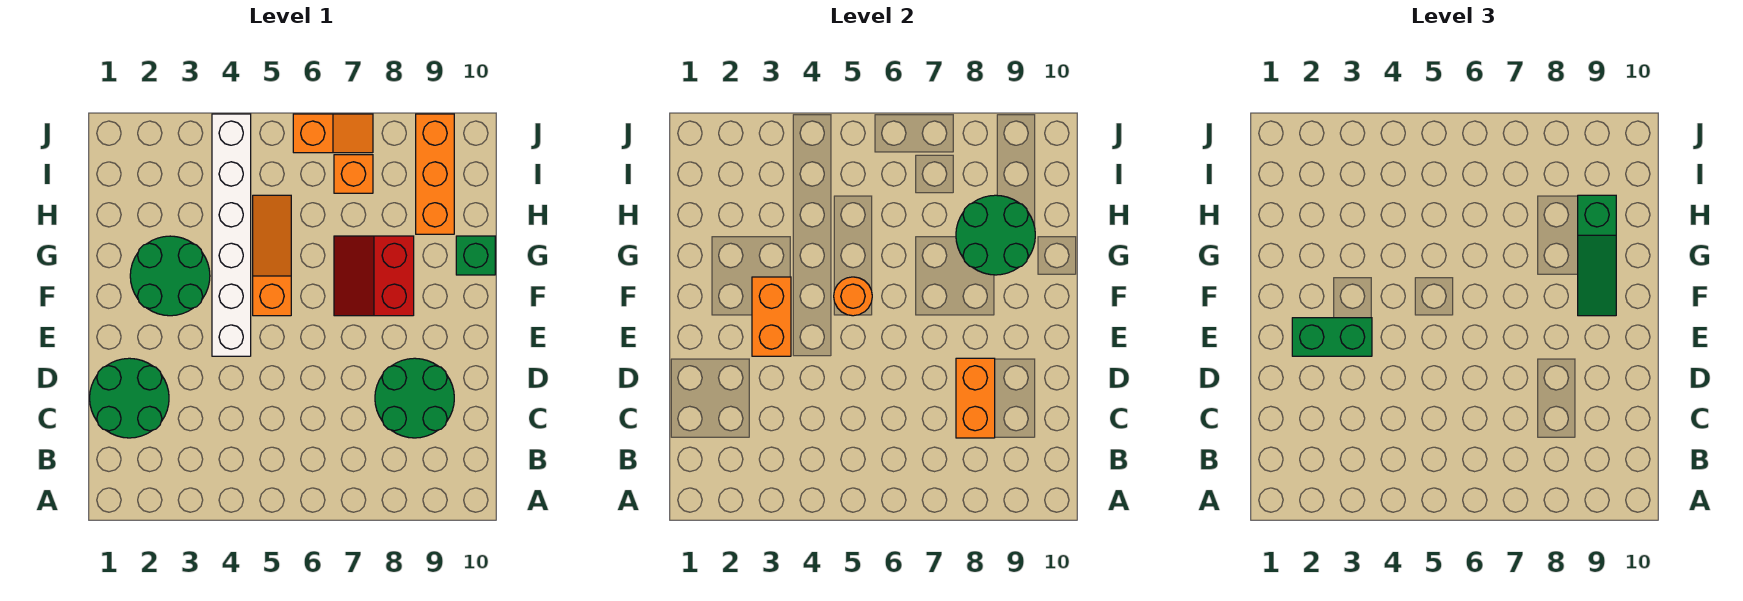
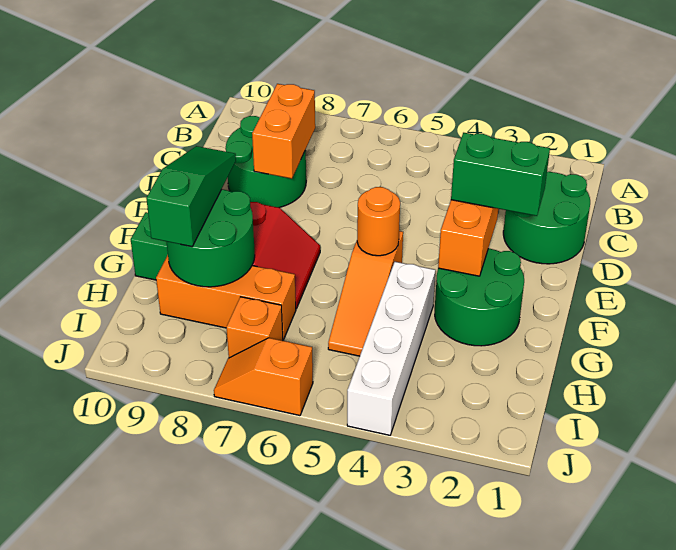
white 1x6 brick [212,114,251,356] -> white 1x4 brick [347,262,436,435]
orange 1x3 brick [416,114,454,234] -> orange 1x3 brick turned to [156,255,296,340]

